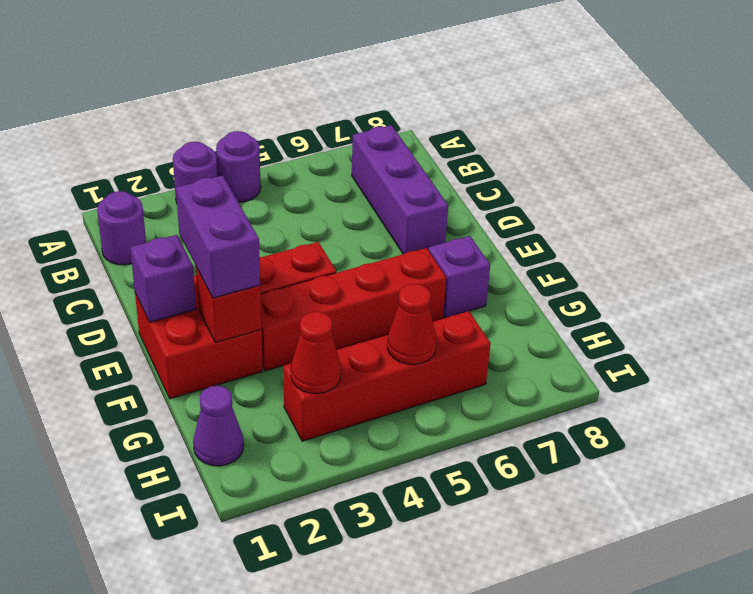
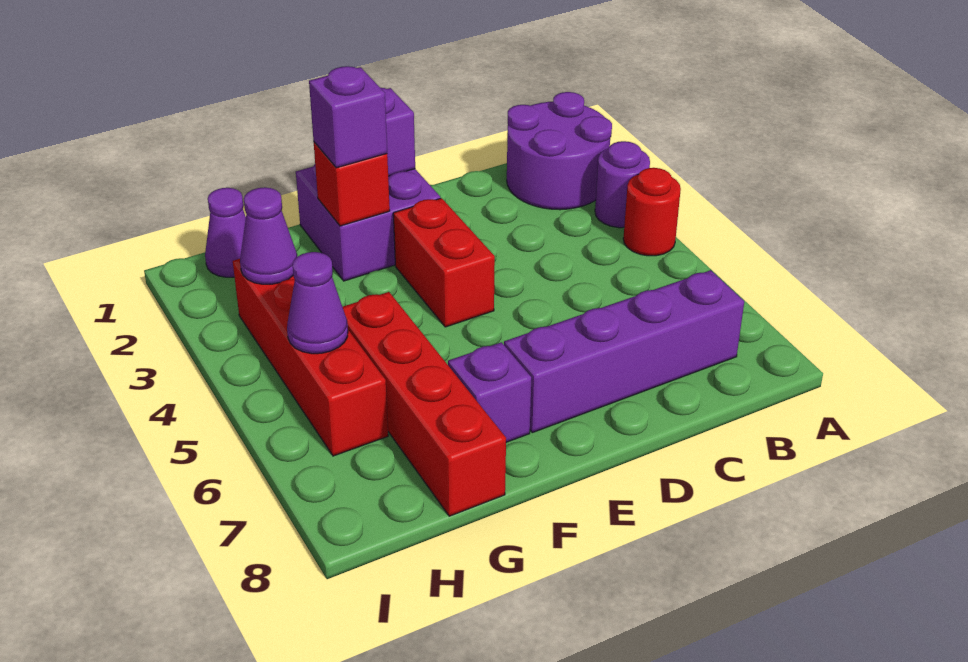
purple 1x1 round brick [216,131,261,202] -> red 1x1 round brick [623,168,681,256]
purple 1x1 round brick [97,191,146,265] -> purple 2x2 round brick [507,92,612,210]
purple 1x3 brick [352,125,448,254] -> purple 1x4 brick [504,270,744,433]
red 2x2 brick [135,275,263,399] -> purple 2x2 brick [296,165,440,281]
purple 1x2 brick [176,176,260,298] -> purple 1x1 brick [309,66,387,168]
red 1x4 brick [261,248,446,371] -> red 1x4 brick moved to [343,292,506,516]
red 1x1 cone [291,312,341,394] -> purple 1x1 cone [240,187,298,284]
red 1x1 cone [387,284,437,364] -> purple 1x1 cone [287,252,348,354]

